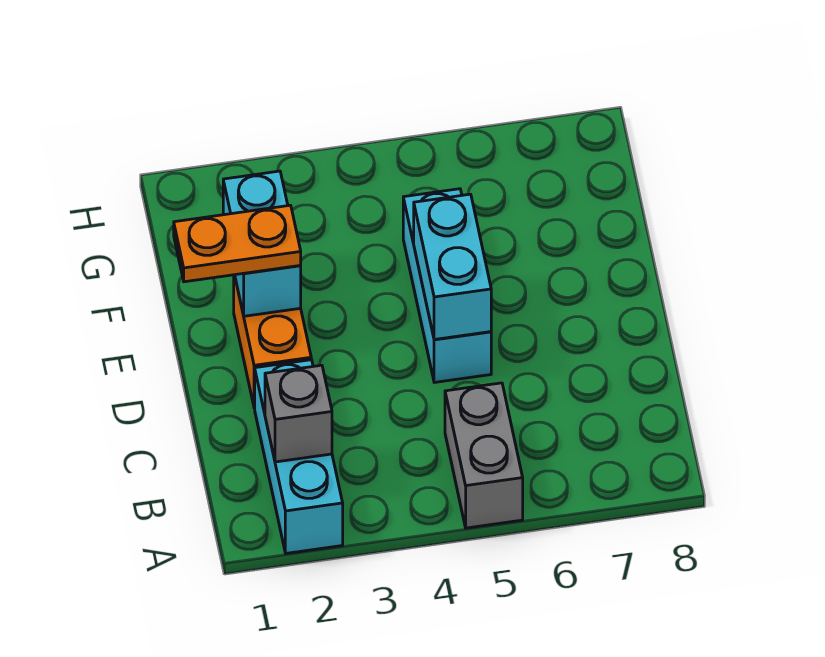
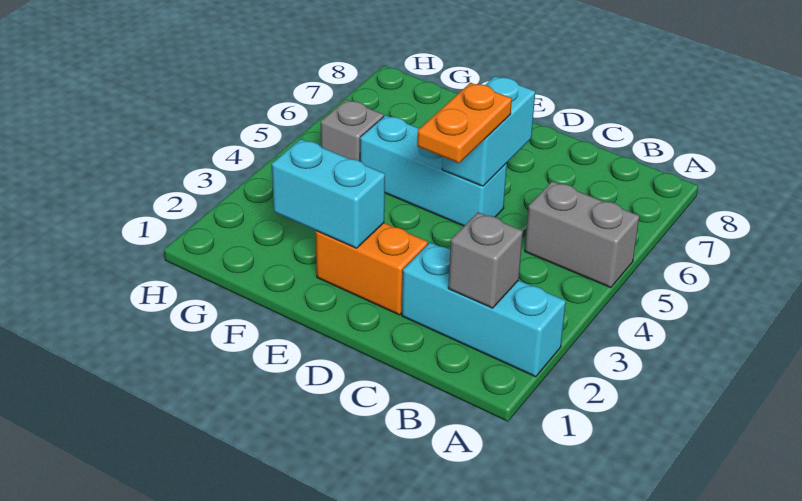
cyan 1x2 brick [414,194,491,340] -> cyan 1x2 brick turned to [442,76,535,186]
orange 1x2 plate [174,205,301,282] -> orange 1x2 plate moved to [417,83,512,163]
none -> grey 1x1 brick [321,100,384,161]

